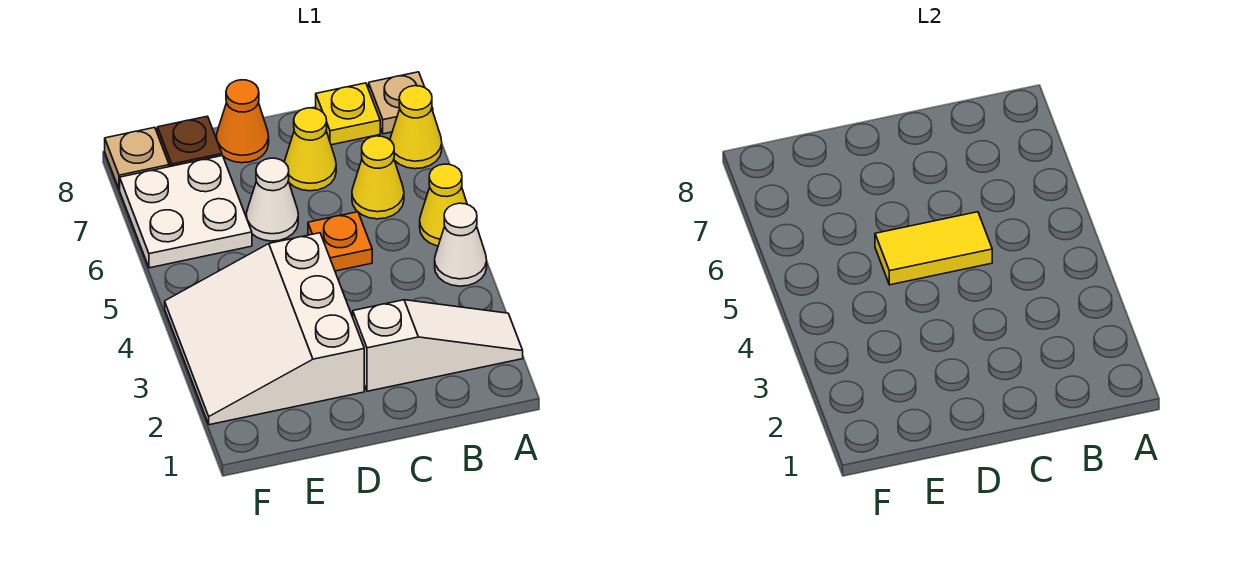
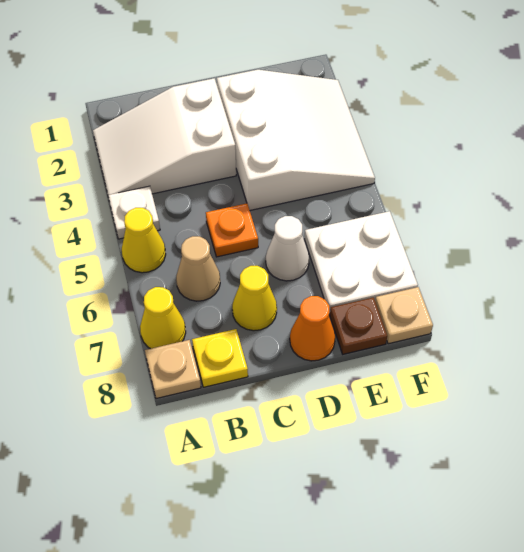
white 1x3 slope [353,300,523,391] -> white 2x3 slope [93,78,236,195]
white 1x1 cone [435,203,487,286] -> white 1x1 plate [108,186,160,239]
yellow 1x1 cone [352,136,404,219] -> tan 1x1 cone [176,236,220,301]
yellow 1x2 tile [875,212,992,285] -> none

